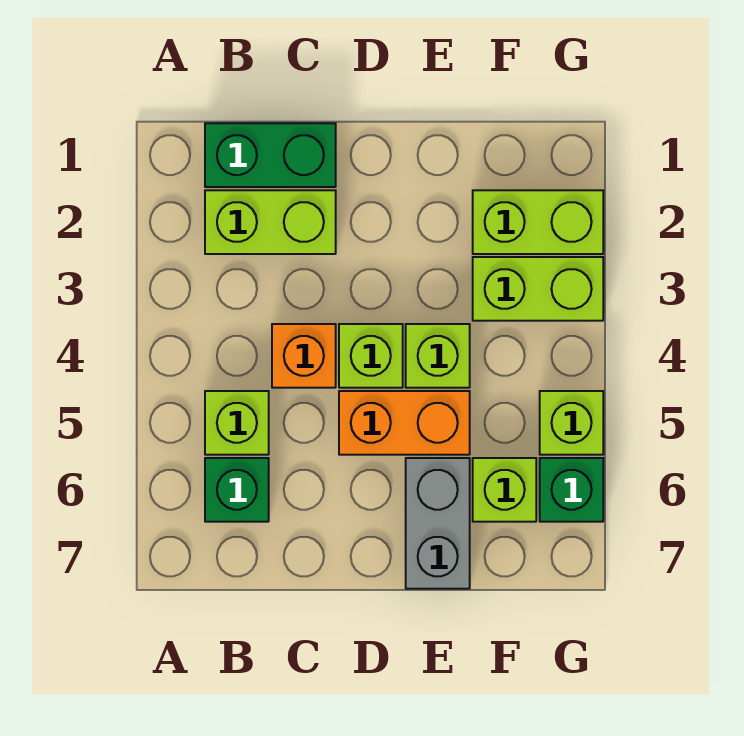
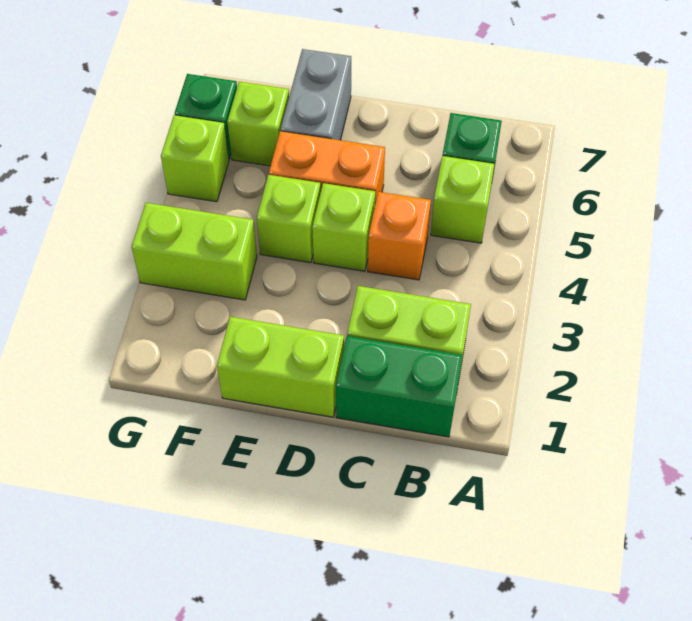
lime 1x2 brick [473,190,603,254] -> lime 1x2 brick moved to [217,317,344,417]

